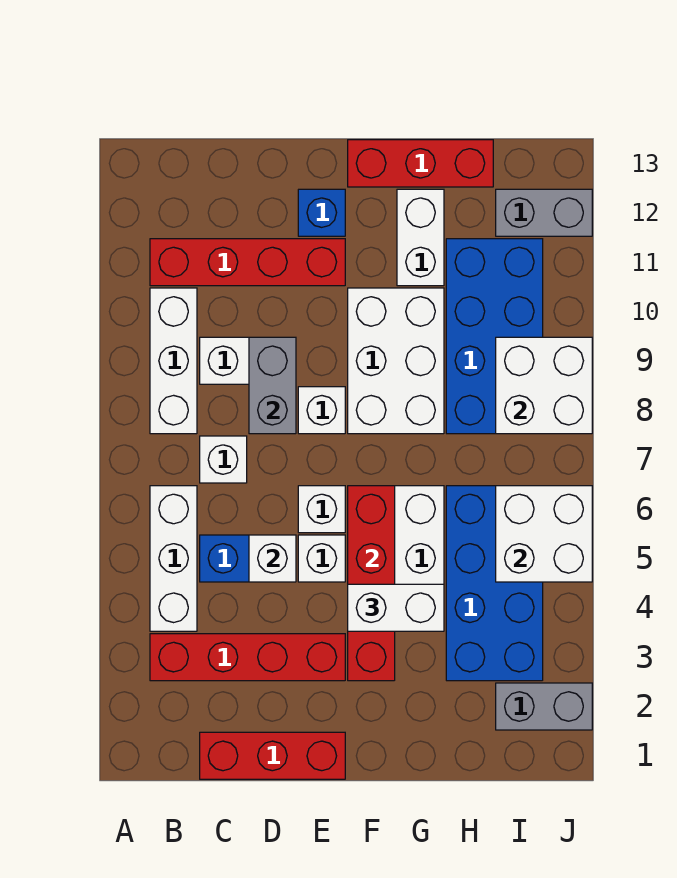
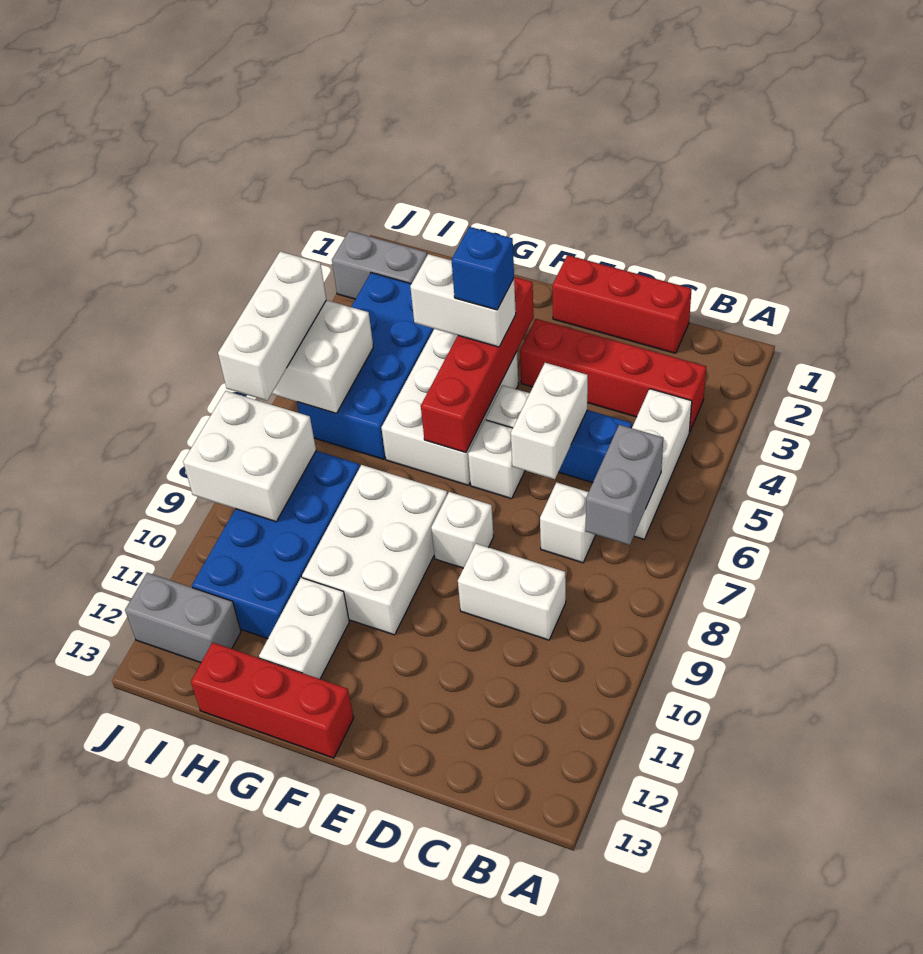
white 1x3 brick [150,288,197,434] -> white 1x3 brick moved to [218,252,326,401]
red 1x4 brick [150,239,345,286] -> none
white 1x1 brick [249,535,296,582] -> white 1x2 brick [511,363,588,479]
grey 1x2 brick [249,337,296,434] -> grey 1x2 brick moved to [586,425,663,545]
blue 1x1 brick [298,189,345,236] -> blue 1x1 brick moved to [452,227,514,310]

